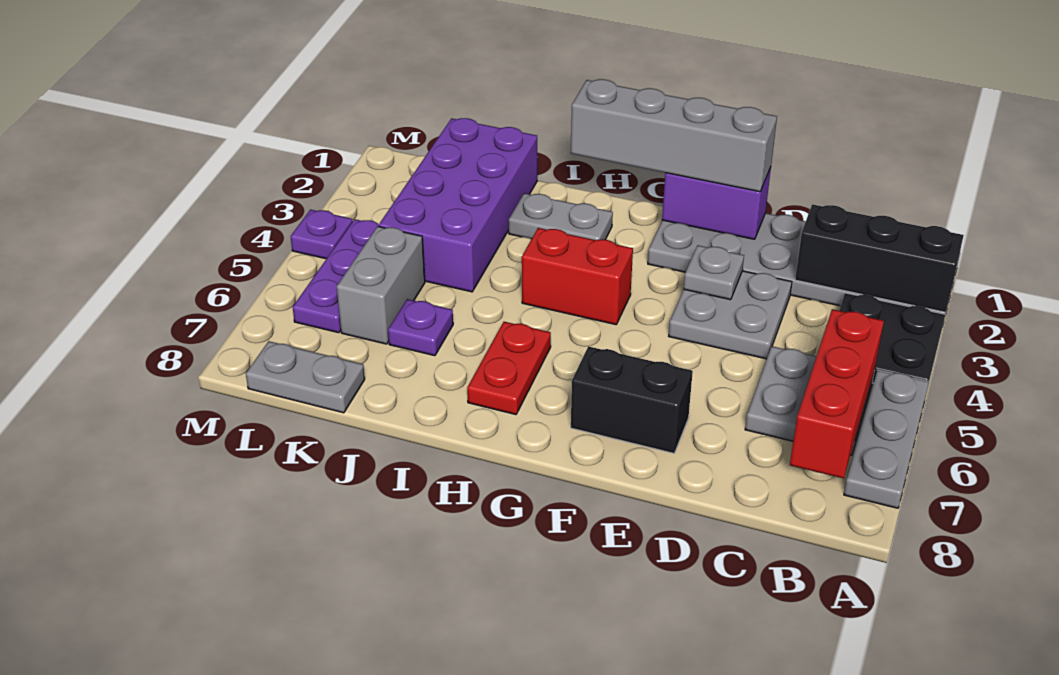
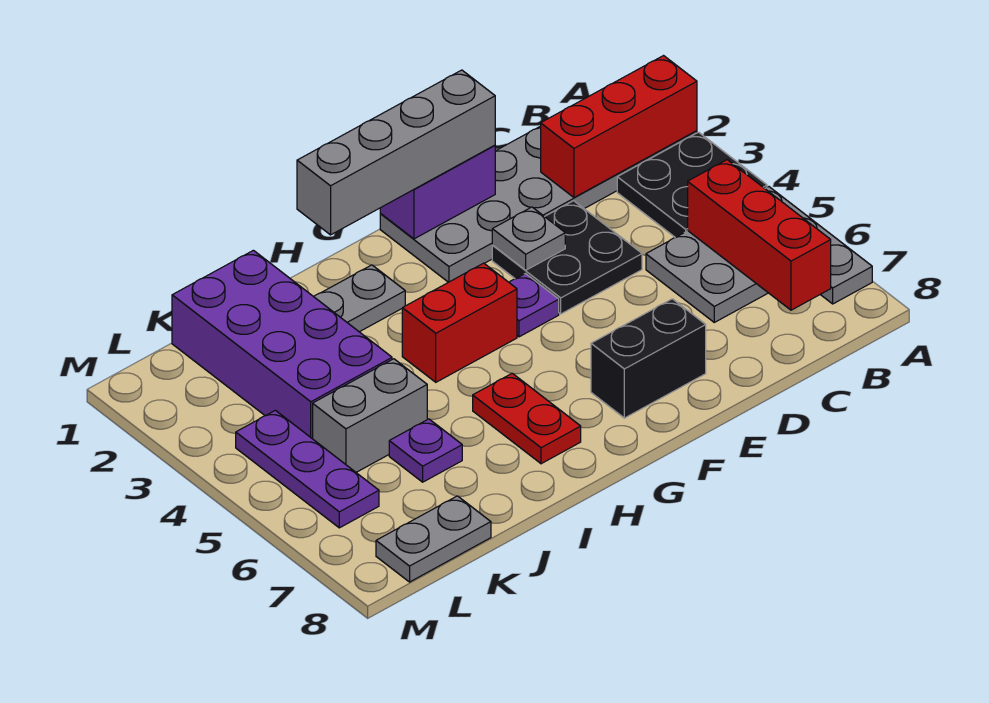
black 1x3 brick [795,204,964,312] -> red 1x3 brick [541,56,697,197]
grey 2x2 plate [669,271,792,359] -> black 2x2 plate [492,201,642,314]
grey 1x2 brick [337,226,425,344] -> grey 1x2 brick turned to [313,359,427,472]
purple 1x1 plate [291,210,353,259] -> purple 1x1 plate moved to [509,274,559,337]

